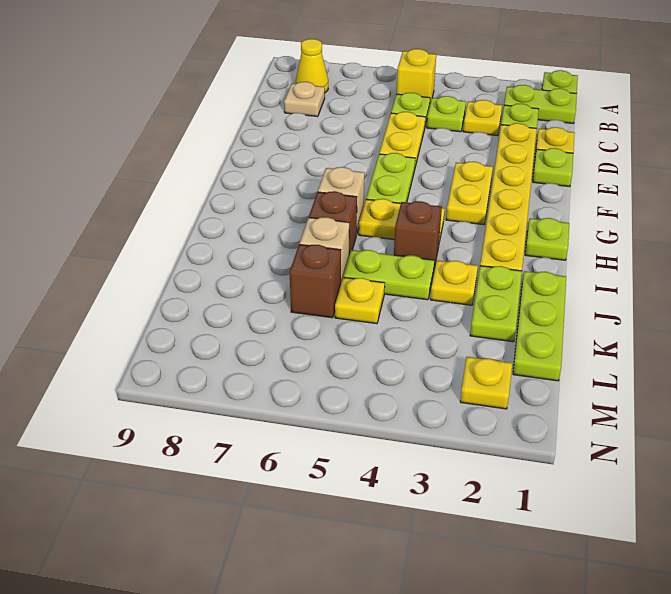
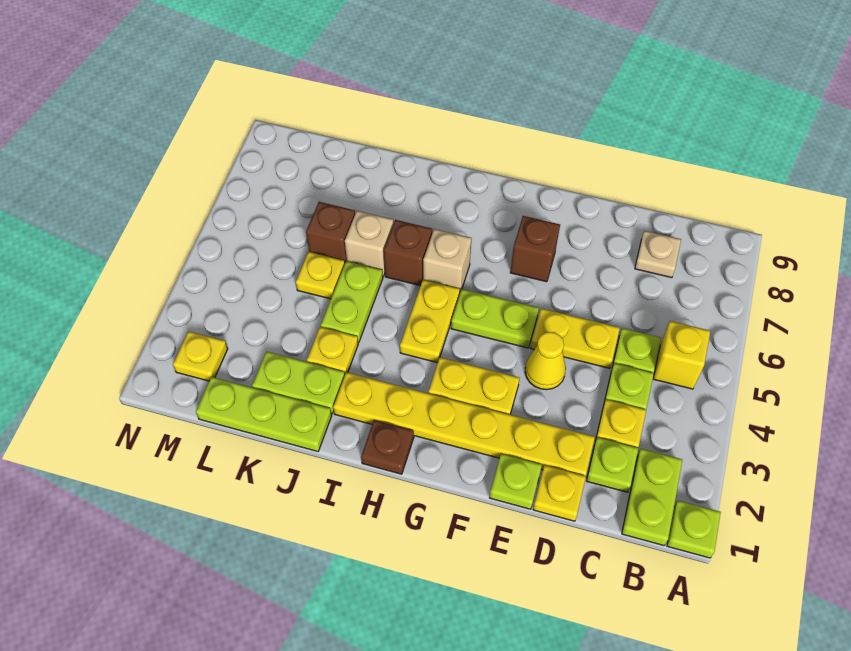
yellow 1x1 cone [296,39,328,92] -> yellow 1x1 cone moved to [525,332,566,390]
lime 1x1 plate [525,218,569,260] -> brown 1x1 plate [361,420,414,474]
brown 1x1 brick [394,201,442,268] -> brown 1x1 brick moved to [510,216,560,282]

